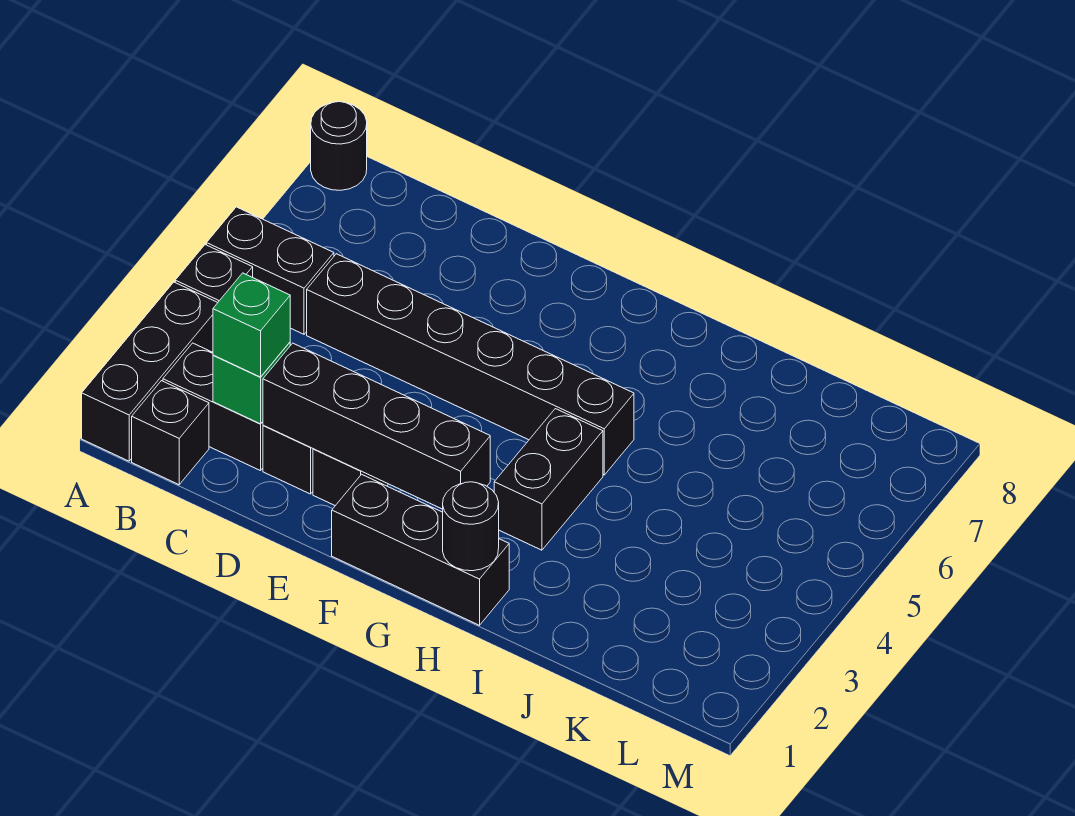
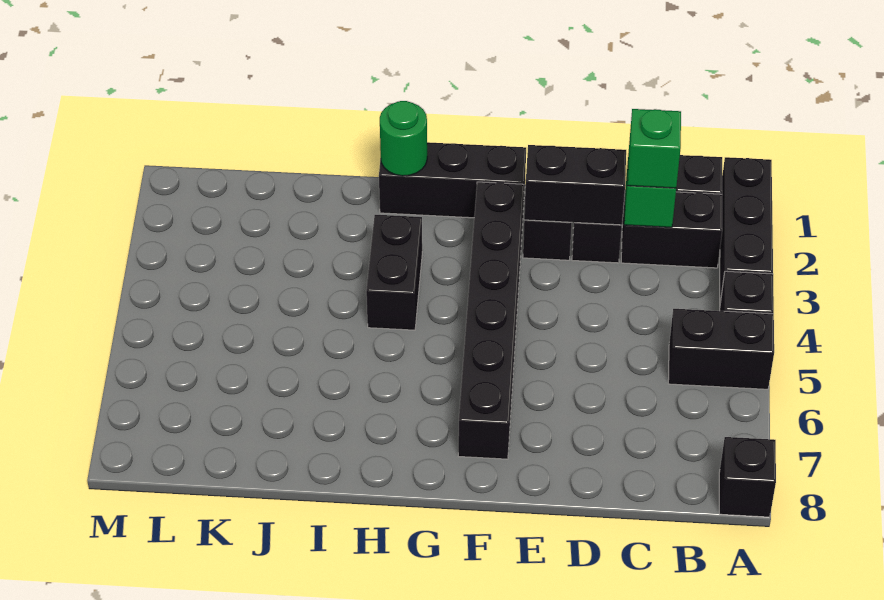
black 1x1 round brick [311,102,367,190] -> black 1x1 brick [719,437,776,517]
black 1x6 brick [307,254,634,475] -> black 1x6 brick turned to [458,182,524,459]
black 1x4 brick [263,343,490,509] -> black 1x2 brick [524,145,626,225]
black 1x1 round brick [443,482,499,571] -> green 1x1 round brick [380,101,427,176]

